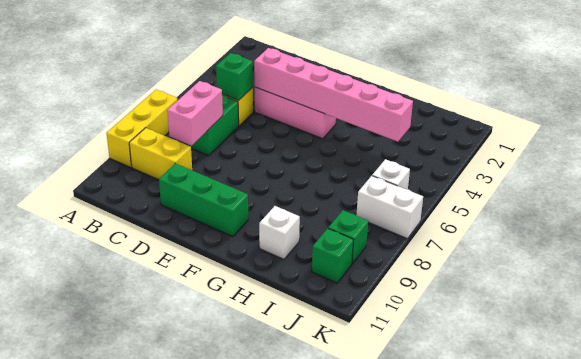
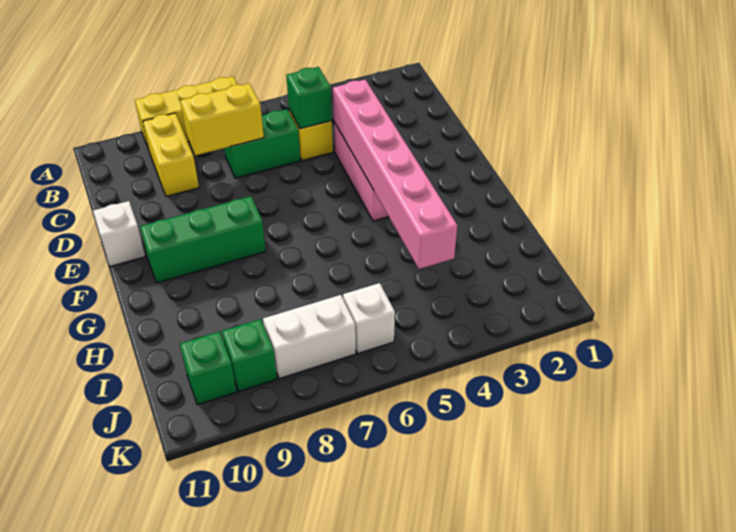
pink 1x2 brick [167,81,223,145] -> yellow 1x2 brick [180,83,264,155]
green 1x3 brick [159,163,248,237] -> green 1x3 brick turned to [140,196,266,283]
white 1x1 brick [259,206,300,259] -> white 1x1 brick moved to [93,201,145,266]
white 1x2 brick [356,176,423,239] -> white 1x2 brick turned to [263,295,356,379]

